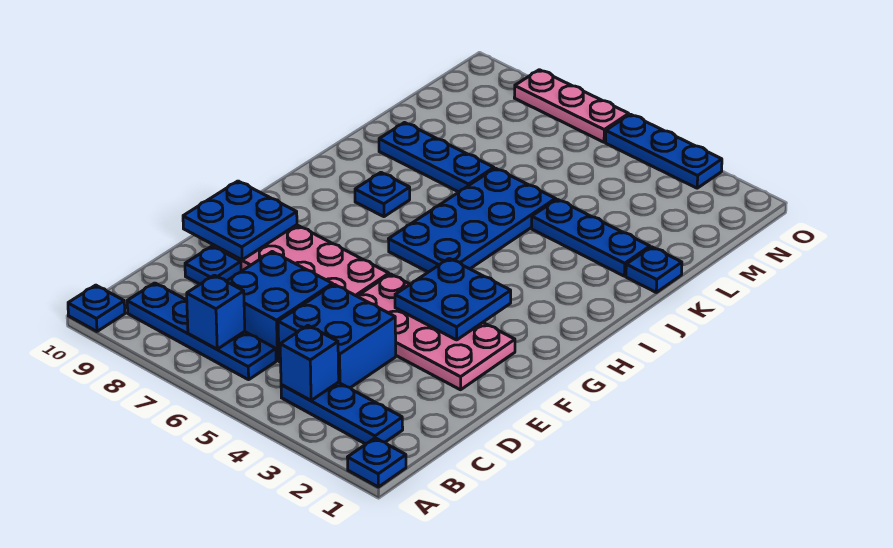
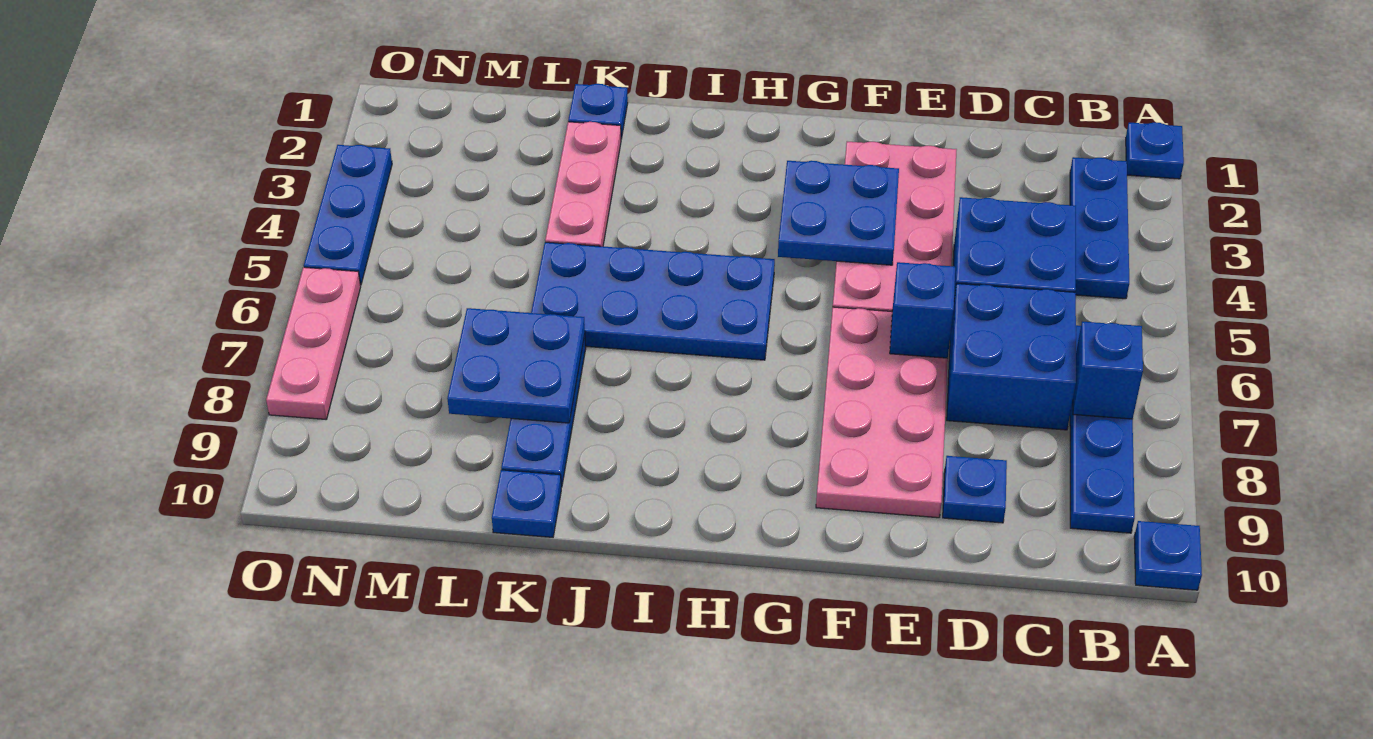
blue 1x1 brick [280,326,339,401] -> blue 1x1 brick moved to [890,262,955,358]
blue 2x2 plate [183,181,297,260] -> blue 2x2 plate moved to [447,308,585,423]
blue 1x1 plate [355,173,410,217] -> blue 1x1 plate moved to [492,470,561,537]
blue 1x3 plate [532,199,650,276] -> pink 1x3 plate [545,122,621,246]

